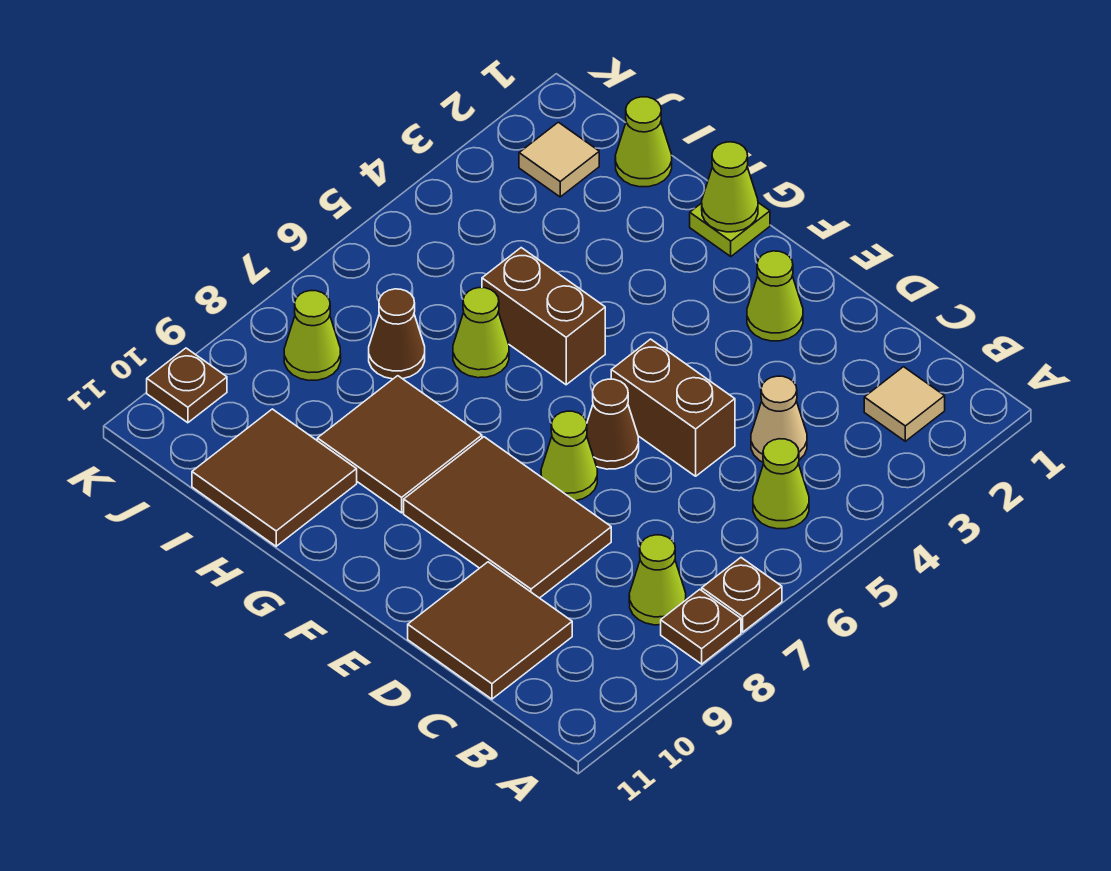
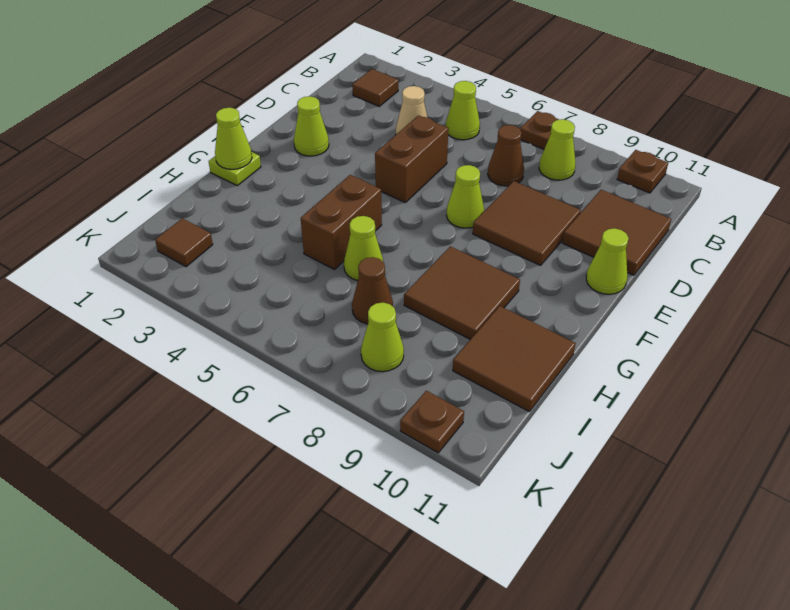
brown 1x1 plate [661,589,741,664] -> brown 1x1 plate moved to [617,150,668,193]
tan 1x1 tile [864,367,945,441] -> brown 1x1 tile [352,69,399,106]
brown 2x3 tile [404,437,611,598] -> brown 2x2 tile [473,181,581,265]
brown 1x1 cone [587,379,639,469] -> brown 1x1 cone moved to [488,125,524,186]
lime 1x1 cone [615,97,672,187] -> lime 1x1 cone moved to [586,228,629,294]
tan 1x1 tile [519,122,599,197] -> brown 1x1 tile [155,218,213,267]

